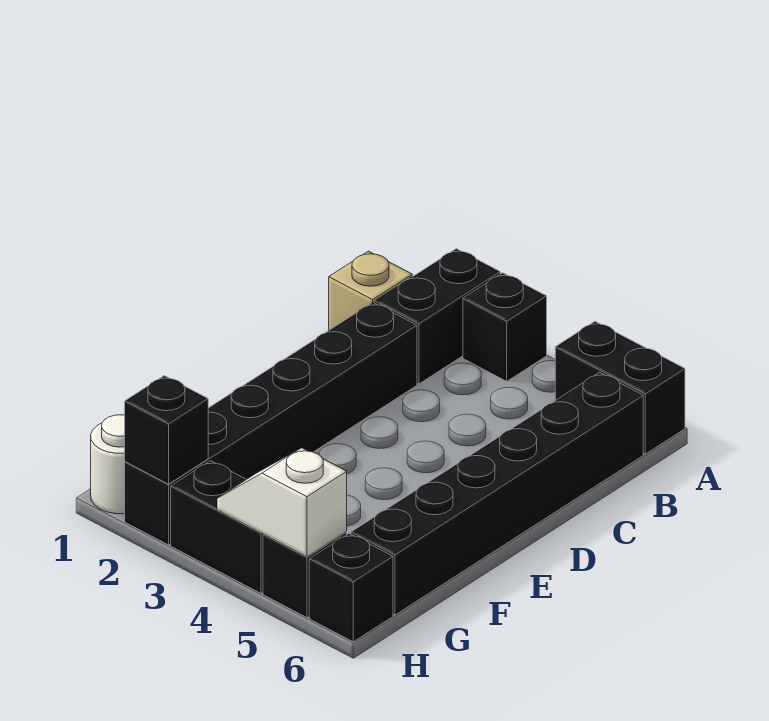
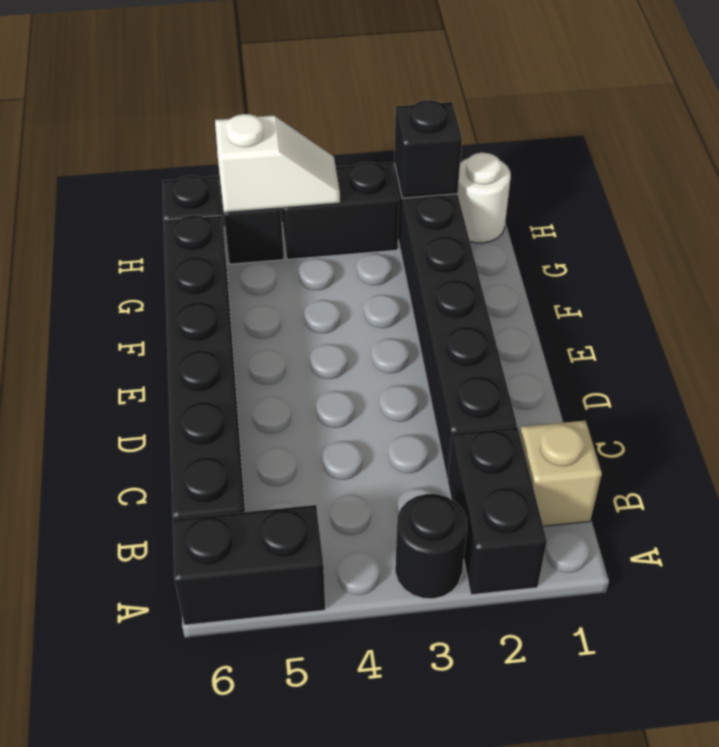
black 1x1 brick [463,273,547,381] -> black 1x1 round brick [395,494,467,599]

